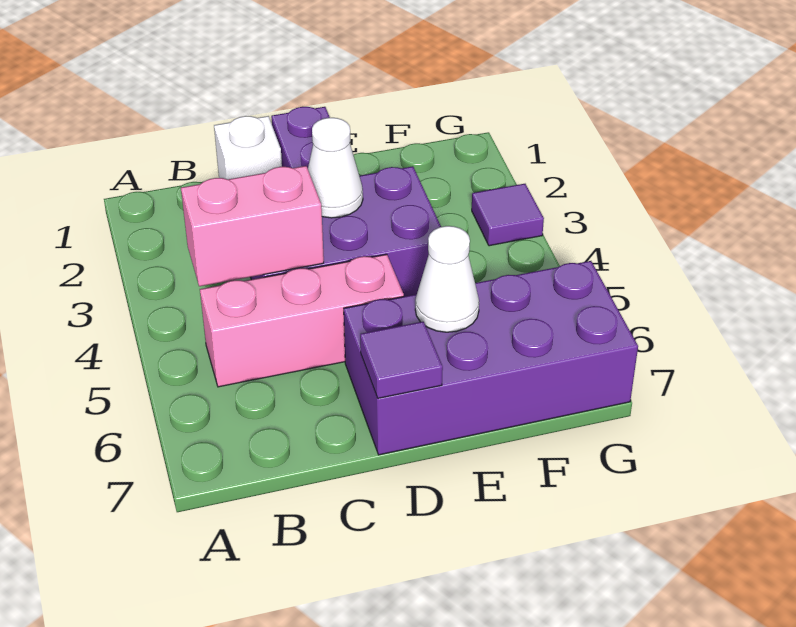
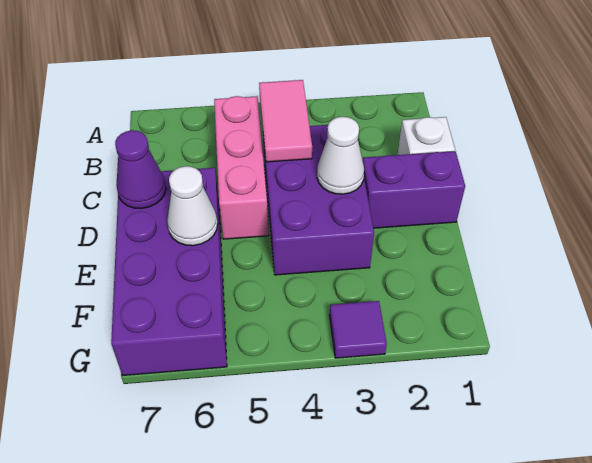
pink 1x2 brick [181,166,324,286] -> pink 1x2 tile [259,80,312,162]
purple 1x1 tile [360,322,443,398] -> purple 1x1 cone [115,130,166,209]

